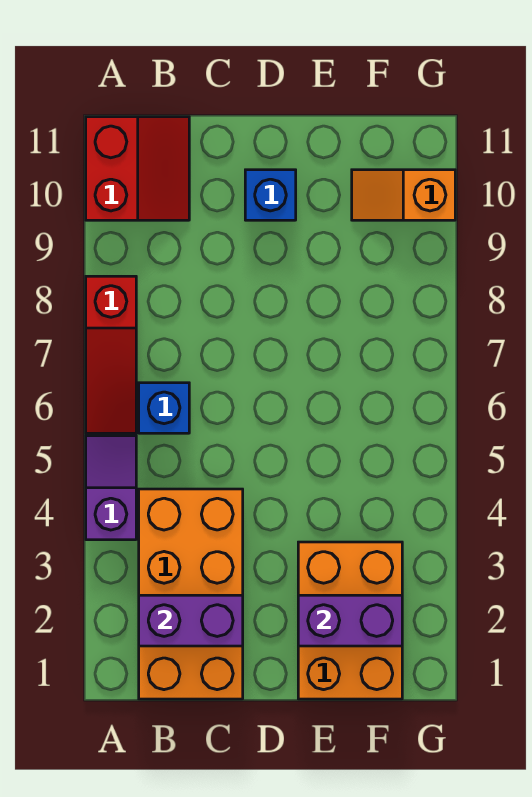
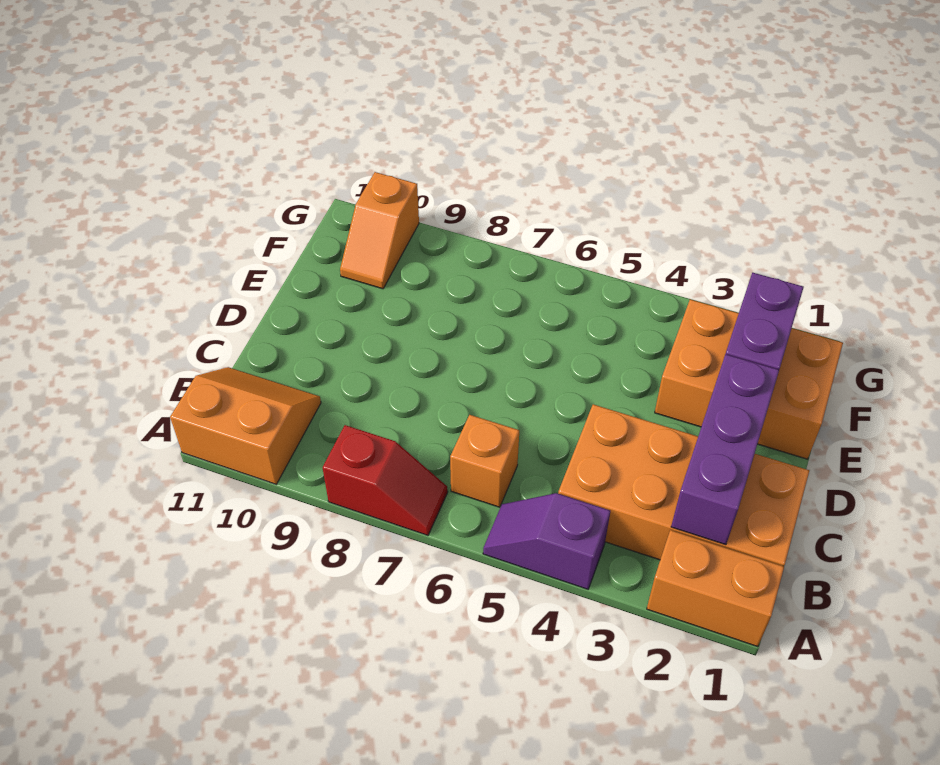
none -> orange 1x2 brick [647,530,784,647]
red 1x3 slope [86,276,136,433] -> red 1x2 slope [323,425,448,535]
red 2x2 slope [86,117,189,220] -> orange 2x2 slope [170,367,321,484]
purple 1x2 brick [139,595,243,646] -> purple 1x3 brick [671,354,779,545]
blue 1x1 brick [139,383,189,433] -> orange 1x1 brick [450,415,519,507]
blue 1x1 brick [245,170,296,220] -> none

